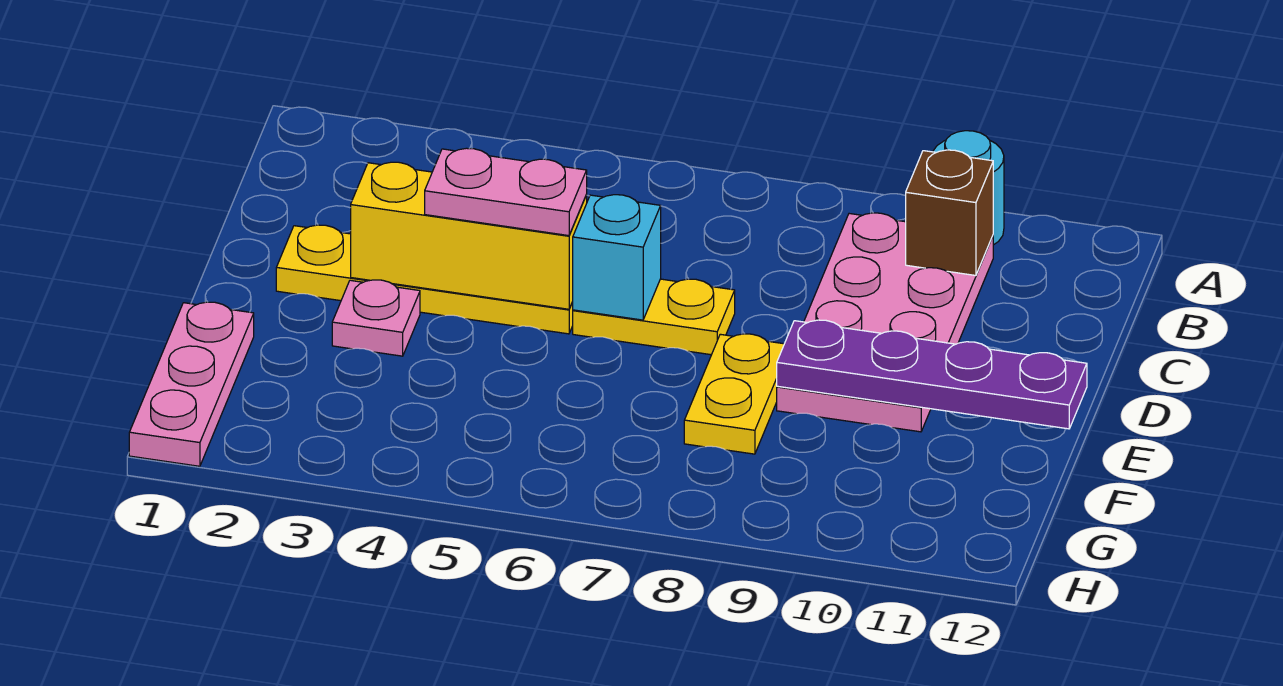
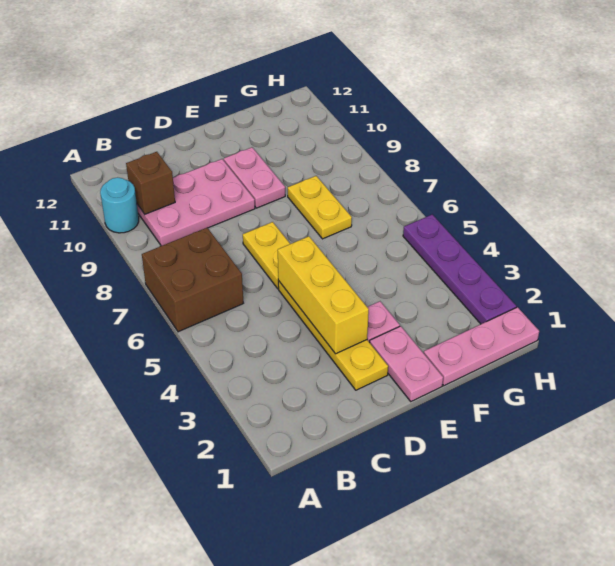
none -> brown 2x2 brick [142,228,243,332]
pink 1x2 plate [425,148,587,236] -> pink 1x2 plate moved to [370,326,443,401]
cyan 1x1 brick [573,195,661,320] -> none
yellow 1x2 plate [684,334,784,454] -> yellow 1x2 plate turned to [288,176,352,239]
purple 1x4 plate [777,320,1087,429] -> purple 1x4 plate moved to [403,215,516,324]

